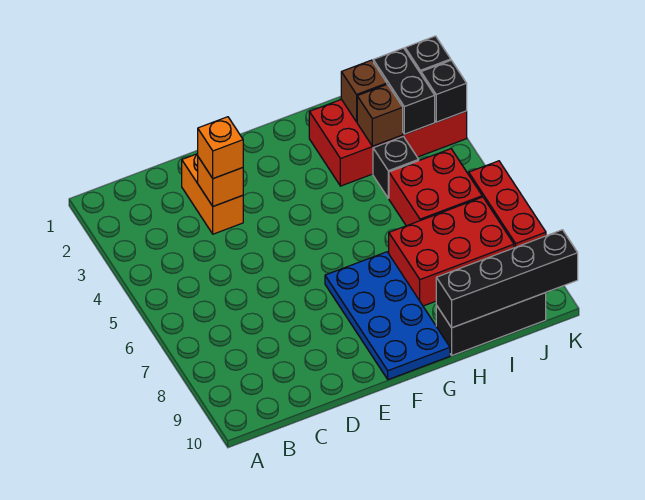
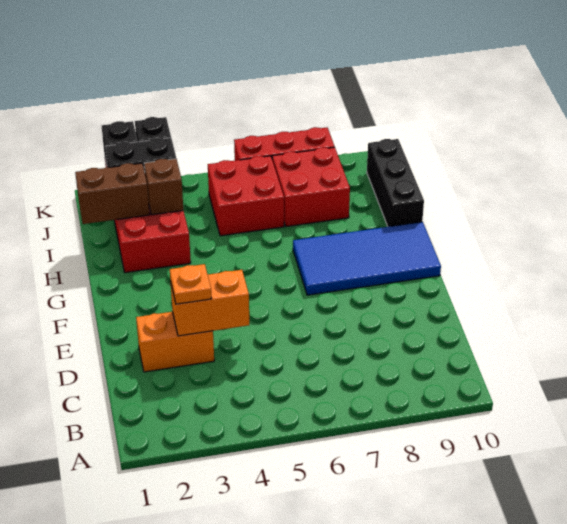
orange 1x1 brick [198,157,243,206] -> orange 1x2 brick [170,270,249,336]
orange 1x1 brick [198,117,243,179] -> orange 1x1 plate [170,264,212,304]
blue 2x4 plate [325,252,450,380] -> blue 2x4 tile [293,222,441,295]
red 2x3 brick [389,197,514,306] -> red 2x2 brick [272,147,350,227]
black 1x4 brick [436,230,578,328] -> none
brown 1x1 brick [341,60,387,122] -> brown 1x2 brick [75,163,150,224]
black 1x1 brick [373,136,419,198] -> none

